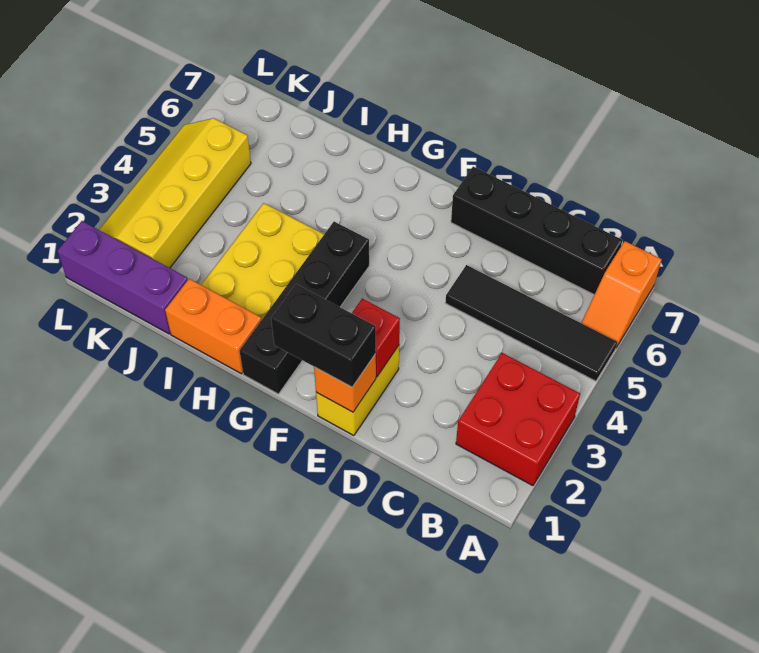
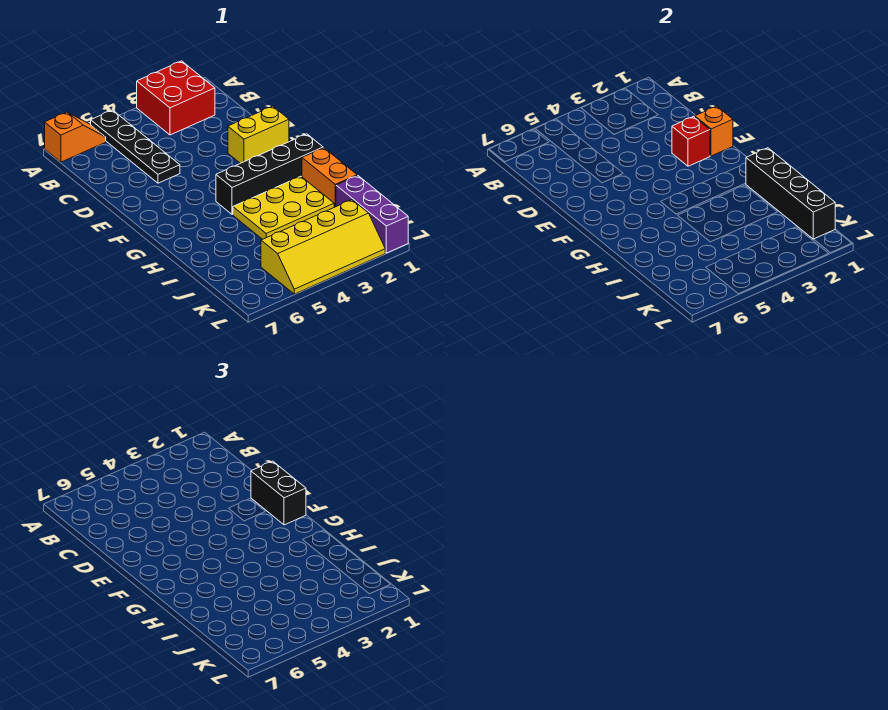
black 1x4 tile [445,265,617,381] -> black 1x4 plate [91,110,180,183]
black 1x4 brick [451,167,622,295] -> black 1x4 brick moved to [746,148,835,239]

